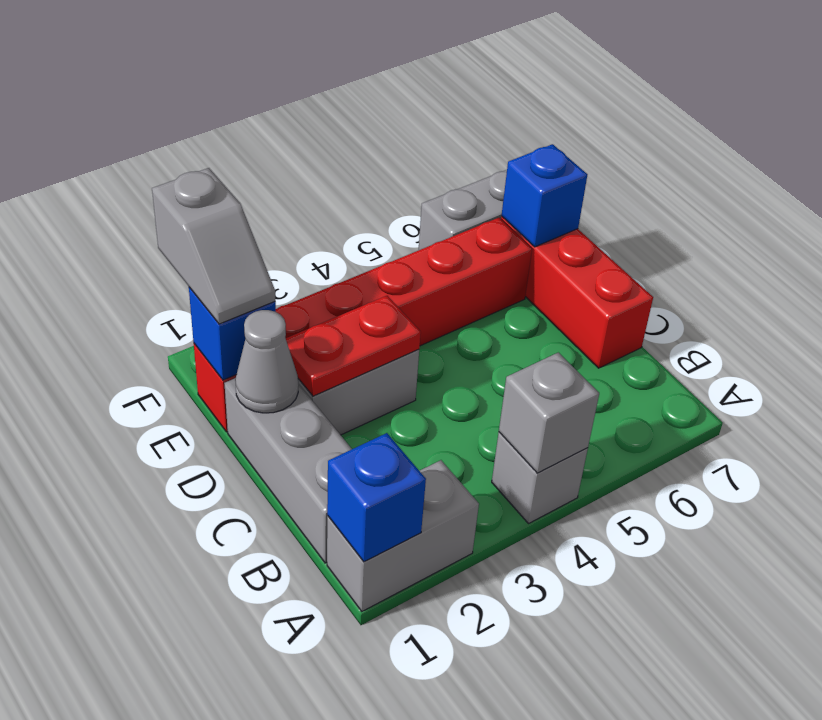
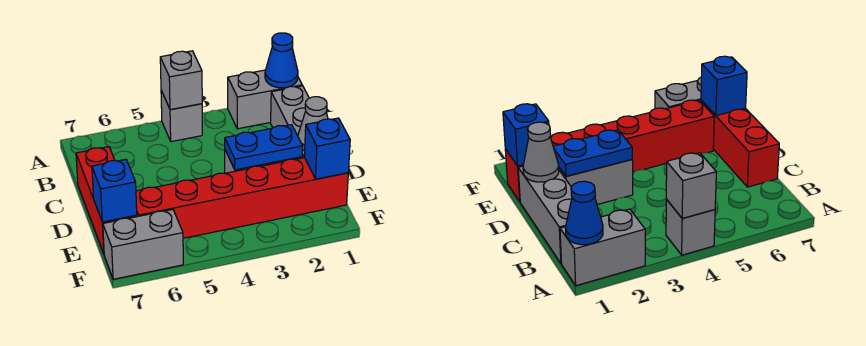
blue 1x1 brick [327,433,426,562] -> blue 1x1 cone [265,33,298,88]
red 1x2 plate [286,296,421,396] -> blue 1x2 plate [225,125,303,170]
grey 1x2 slope [152,168,275,324] -> none

